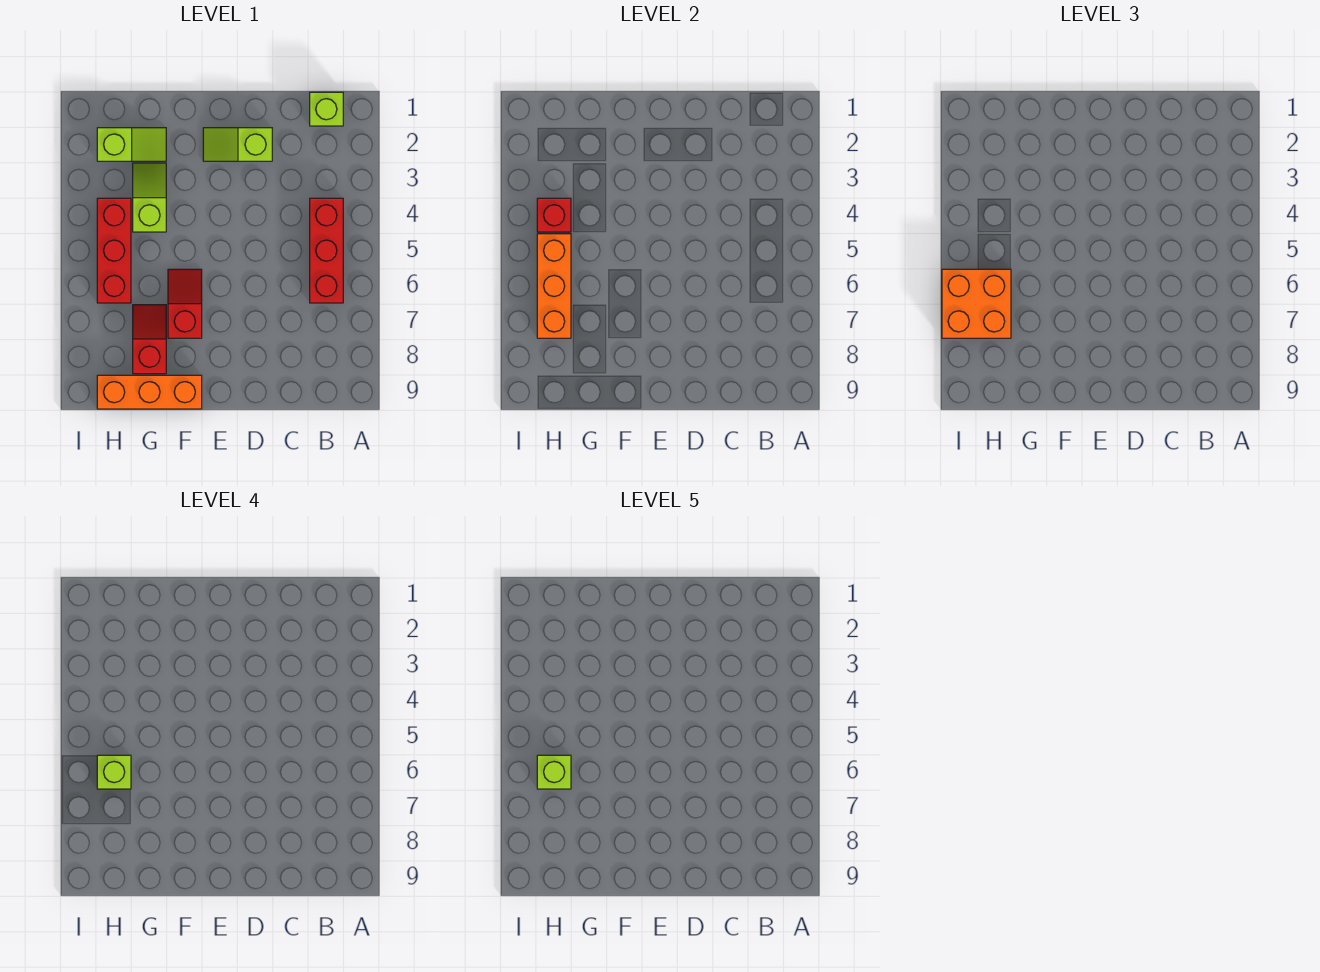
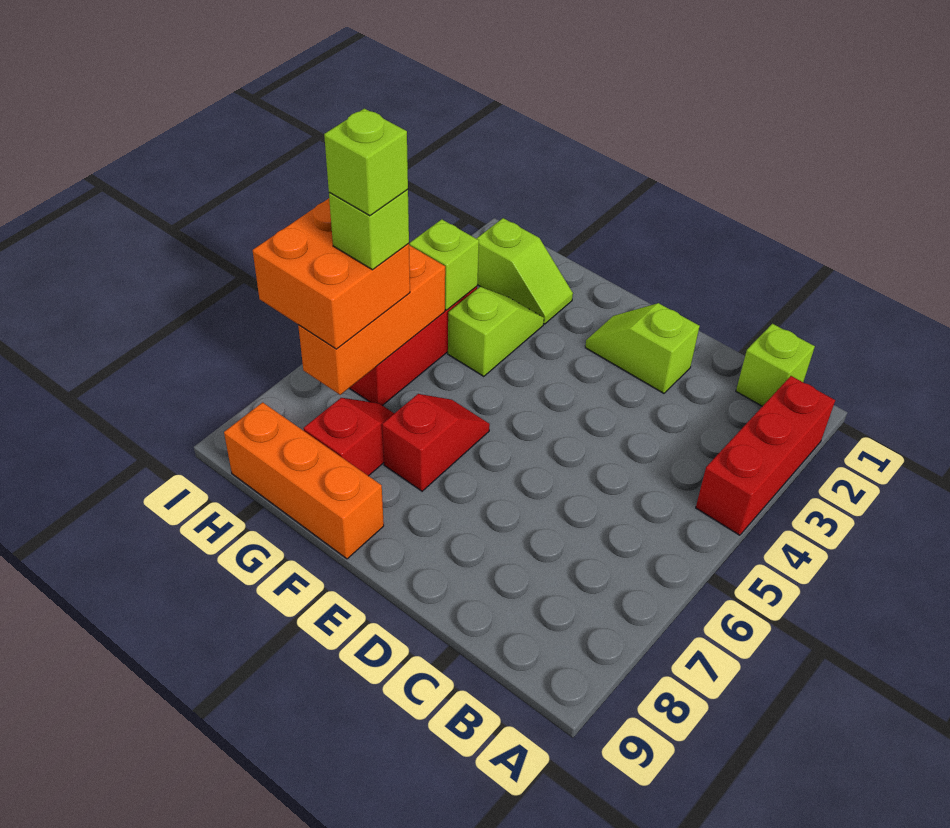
red 1x3 brick [310,198,343,303] -> red 1x3 brick moved to [696,376,835,535]
red 1x1 brick [537,198,571,232] -> lime 1x1 brick [409,219,479,310]

